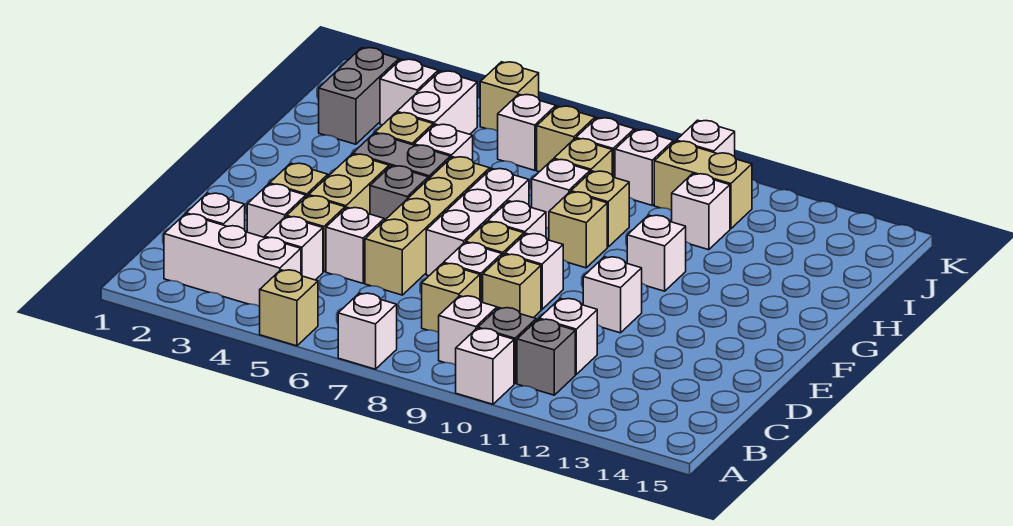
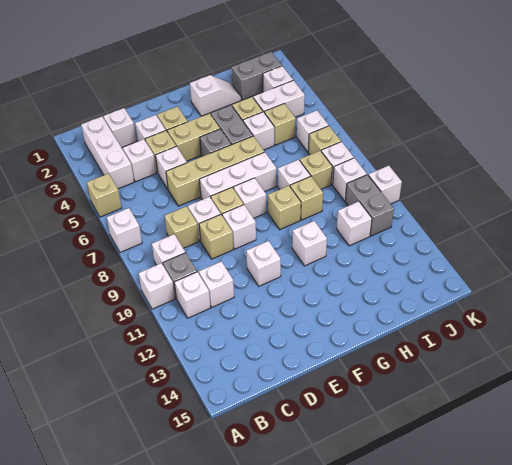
grey 1x1 brick [517,319,575,395] -> white 1x1 brick [174,272,210,318]
none -> white 1x2 slope [190,75,241,116]
tan 1x2 brick [654,141,752,229] -> grey 1x2 brick [345,175,394,236]
tan 1x1 brick [480,62,539,131] -> tan 1x1 brick moved to [264,104,296,145]

